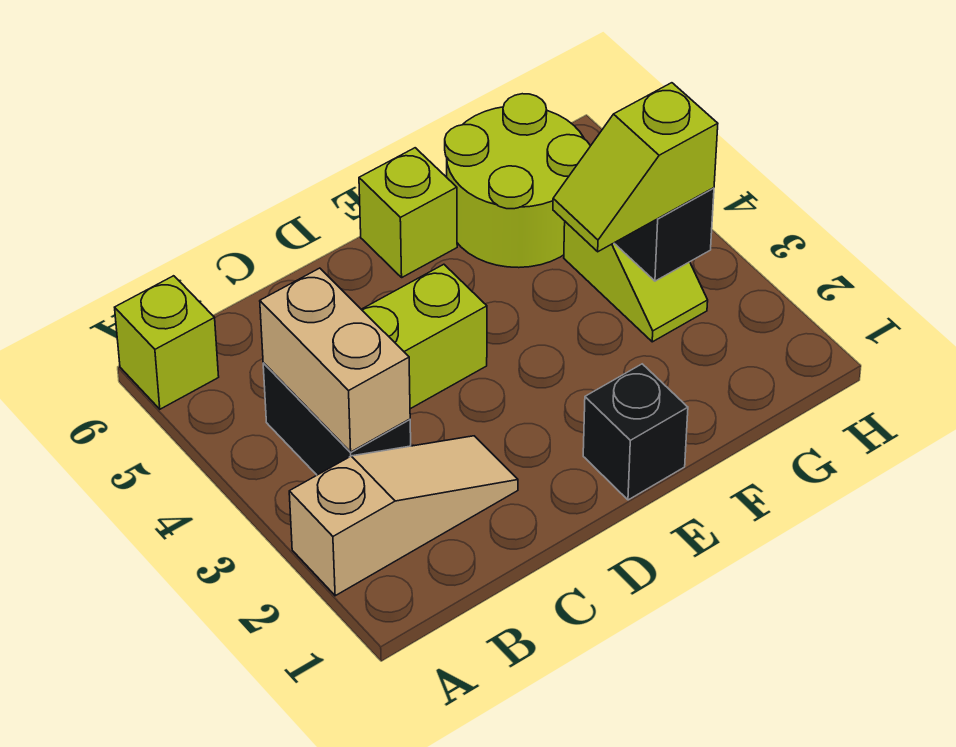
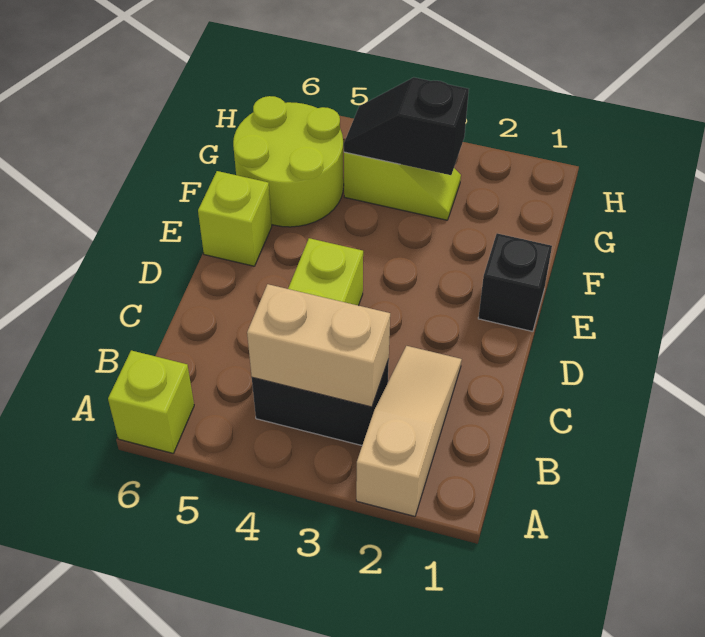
lime 1x2 slope [553,83,718,252] -> none

